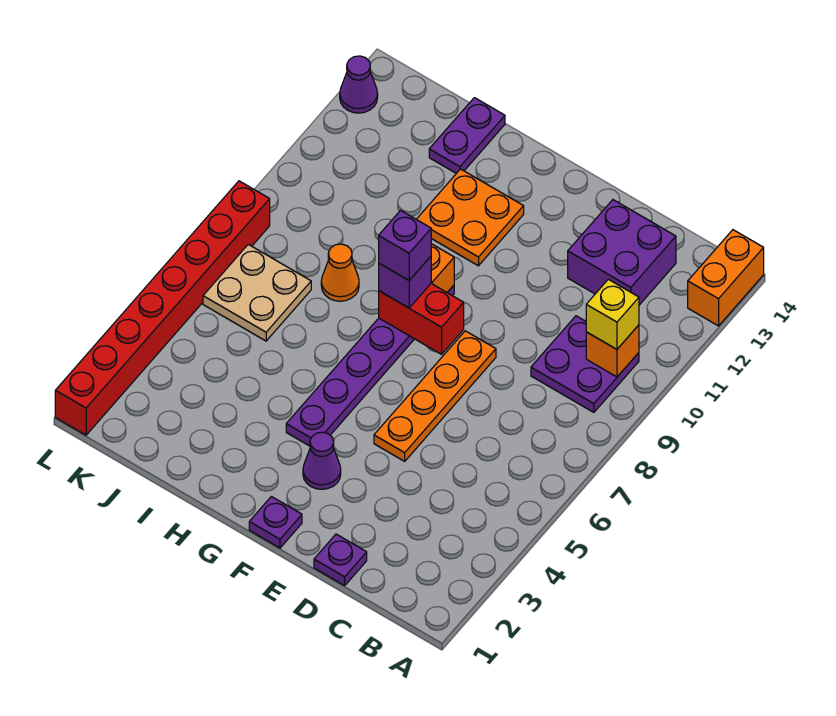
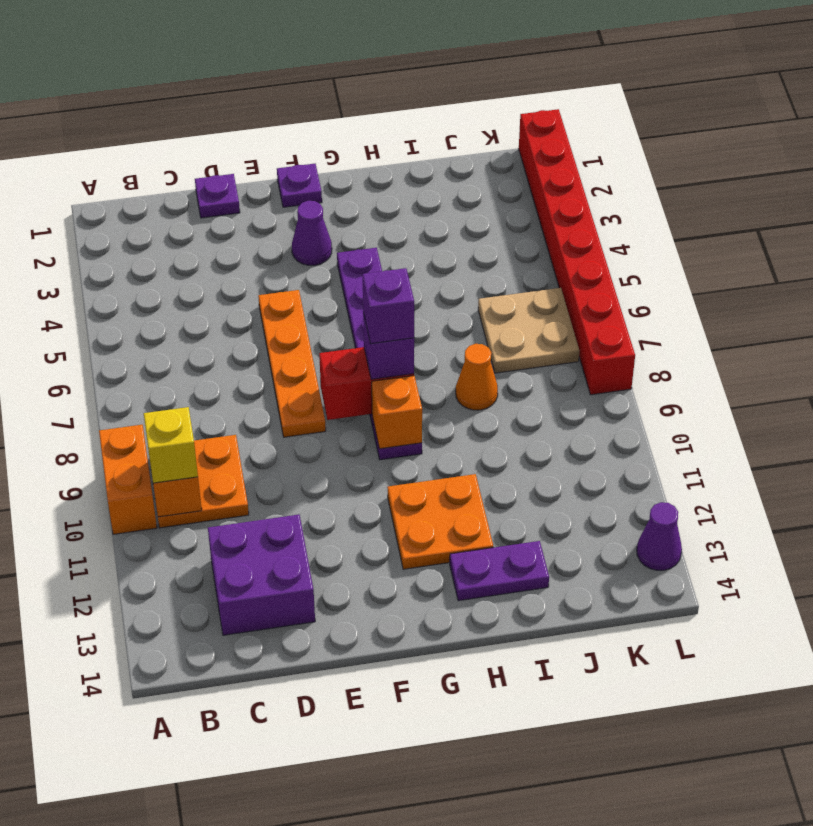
orange 1x2 brick [688,230,764,326] -> orange 1x2 brick moved to [99,425,157,534]
purple 2x2 plate [531,316,639,412] -> orange 2x2 plate [158,435,249,528]
purple 1x2 plate [429,98,505,173] -> purple 1x2 plate turned to [450,541,549,601]

